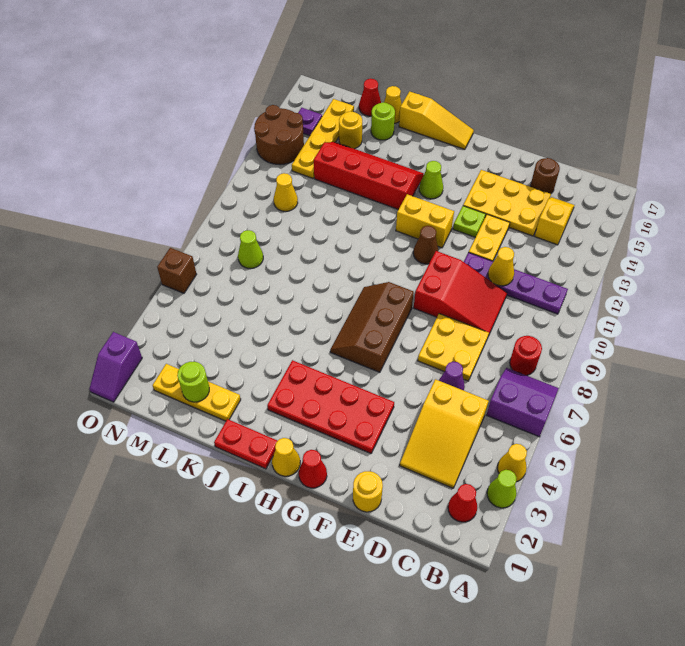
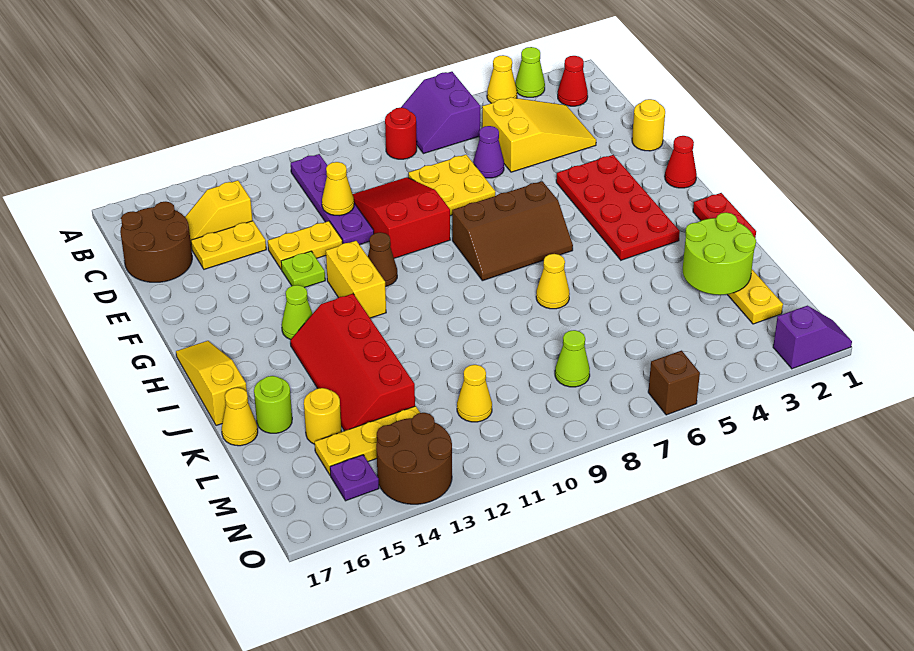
yellow 2x3 plate [463,170,551,236] -> yellow 1x2 plate [191,221,266,269]
brown 1x1 round brick [530,158,560,194] -> brown 2x2 round brick [120,202,192,282]
yellow 1x1 cone [272,438,300,476] -> yellow 1x1 cone moved to [536,254,570,309]
lime 1x1 round brick [177,362,209,402] -> lime 2x2 round brick [683,213,756,295]
red 1x1 cone [359,79,381,116] -> none
yellow 1x4 plate [292,99,354,178] -> yellow 1x3 plate [315,406,420,475]

